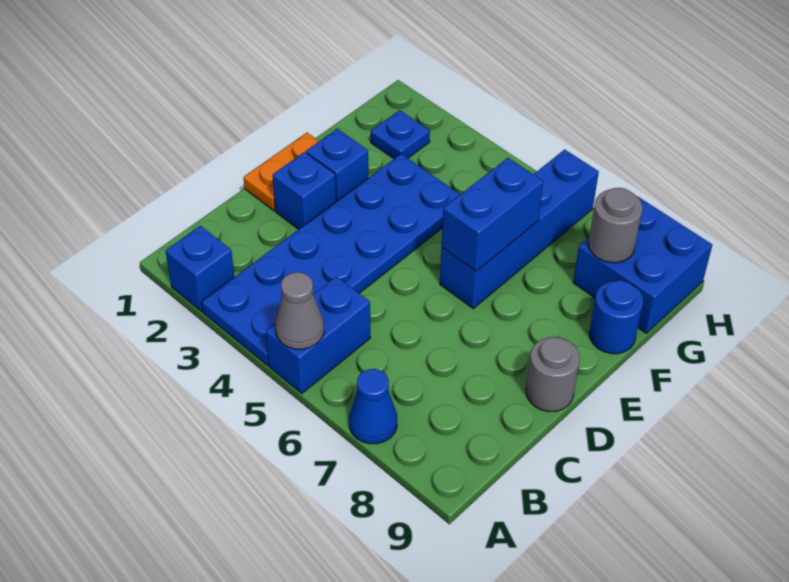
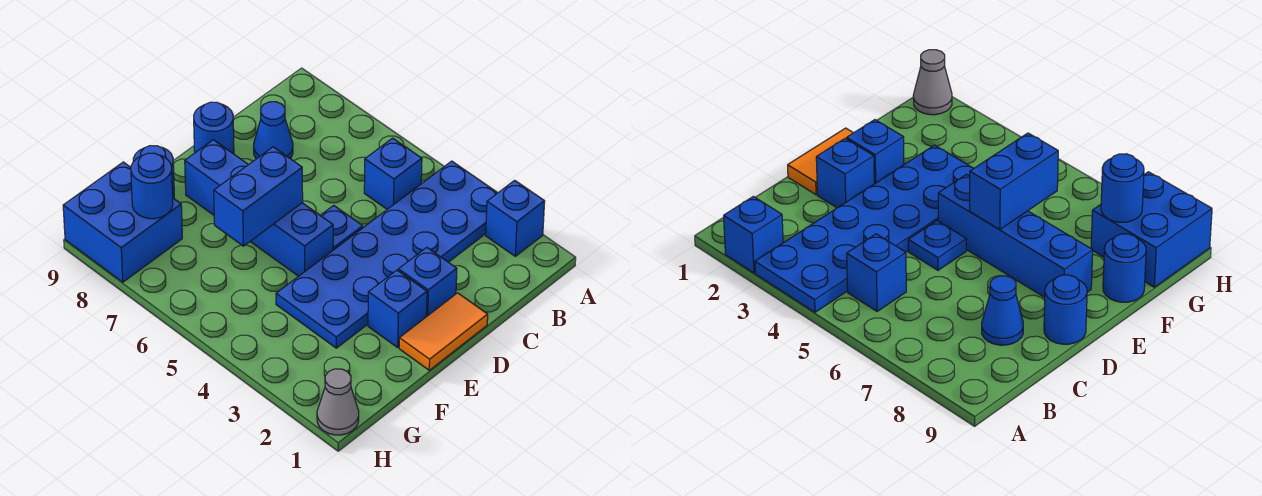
blue 1x2 brick [266,276,370,393] -> blue 1x1 brick [364,138,422,209]
grey 1x1 cone [275,272,324,349] -> grey 1x1 cone moved to [317,369,359,435]
blue 1x1 cone [349,369,397,444] -> blue 1x1 cone moved to [254,102,293,159]
orange 1x2 plate [243,133,319,211] -> orange 1x2 tile [399,293,488,370]
grey 1x1 round brick [526,337,580,412] -> blue 1x1 round brick [194,102,234,154]
blue 1x4 brick [440,149,599,308] -> blue 1x4 brick turned to [185,140,333,276]
blue 1x1 plate [371,110,430,159] -> blue 1x1 plate moved to [320,205,363,250]
grey 1x1 round brick [588,188,643,263] -> blue 1x1 round brick [131,153,173,219]

